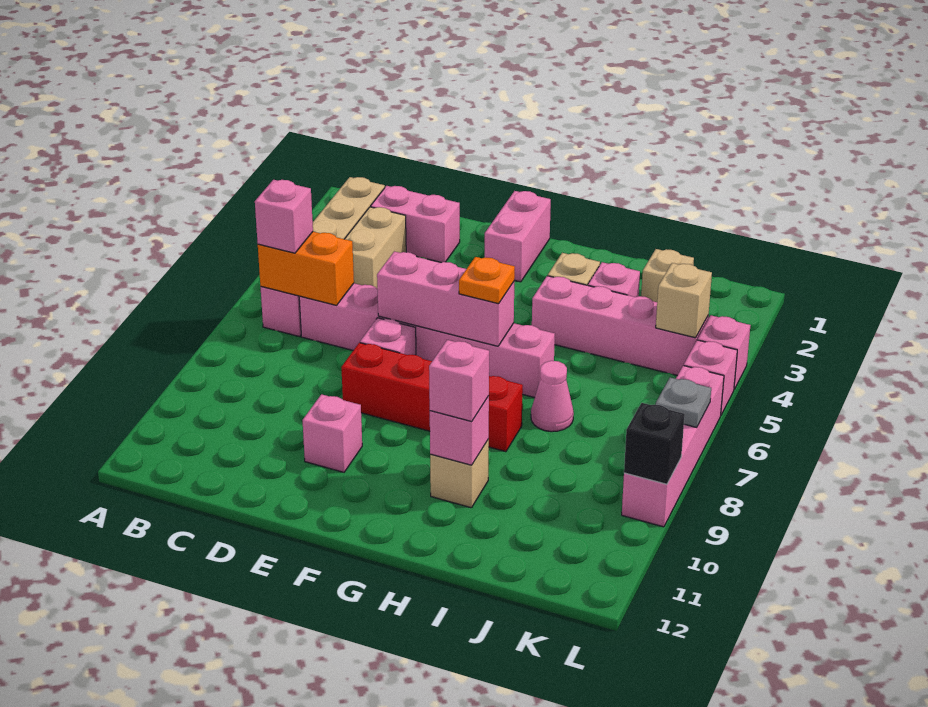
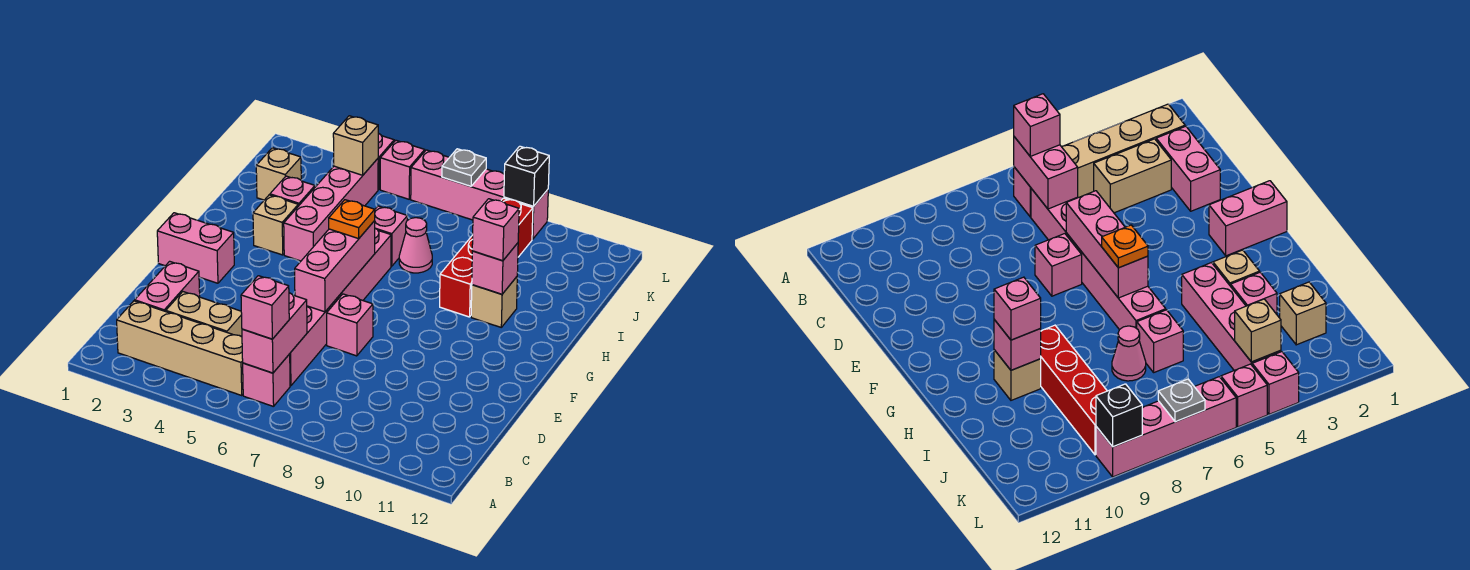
orange 1x2 brick [258,232,354,305] -> pink 1x2 brick [242,293,307,373]
red 1x4 brick [341,343,523,452] -> red 1x4 brick moved to [440,198,533,317]
pink 1x1 brick [302,394,362,472] -> pink 1x1 brick moved to [375,206,407,266]

